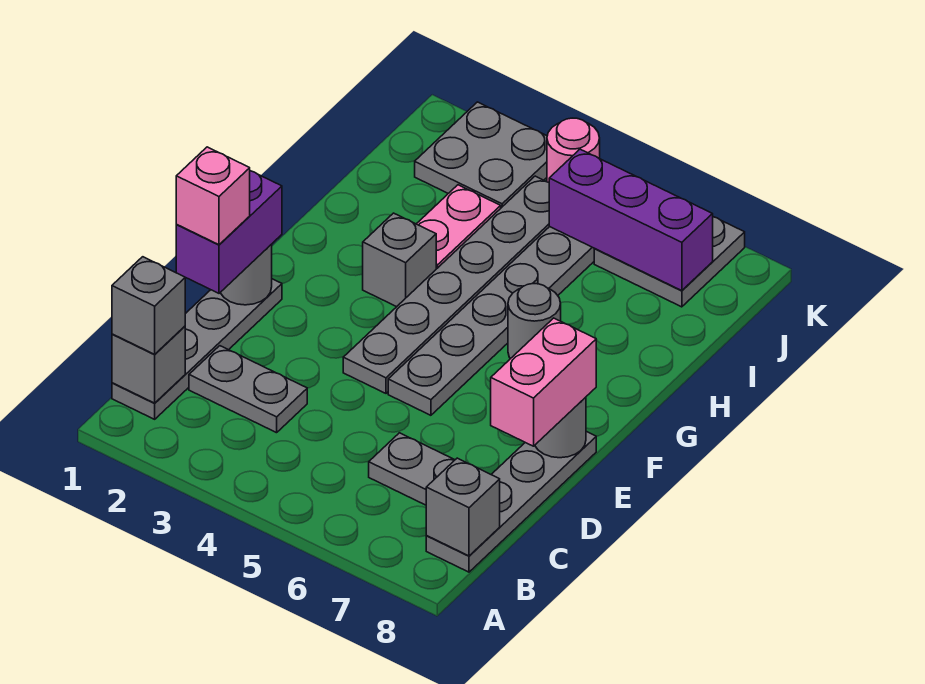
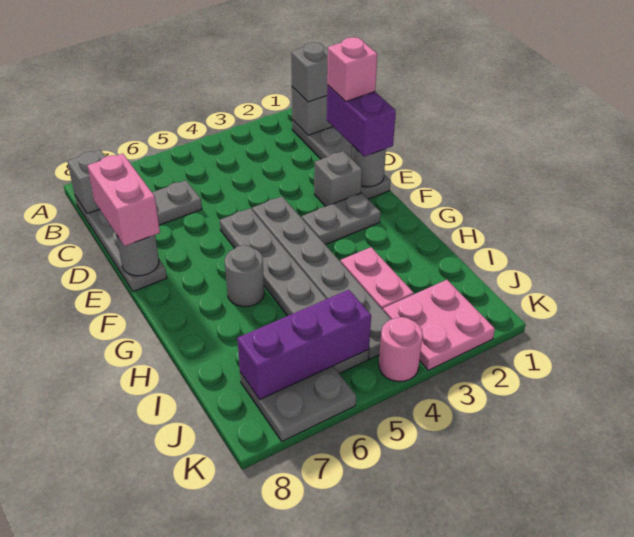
grey 1x2 plate [189,346,307,433] -> grey 1x2 plate moved to [302,193,381,245]
grey 1x1 brick [363,213,436,307] -> grey 1x1 brick moved to [314,151,362,207]
grey 2x2 plate [415,102,547,208] -> pink 2x2 plate [383,280,495,370]

